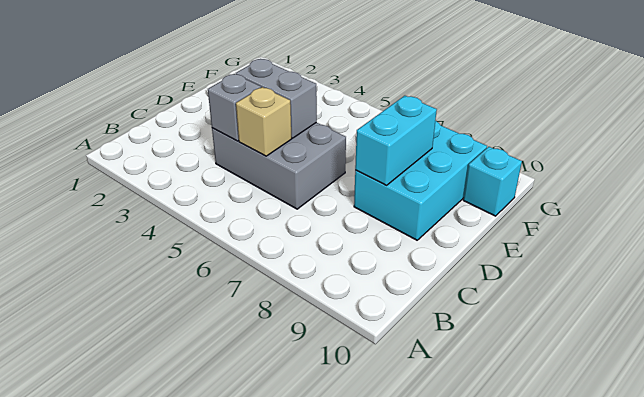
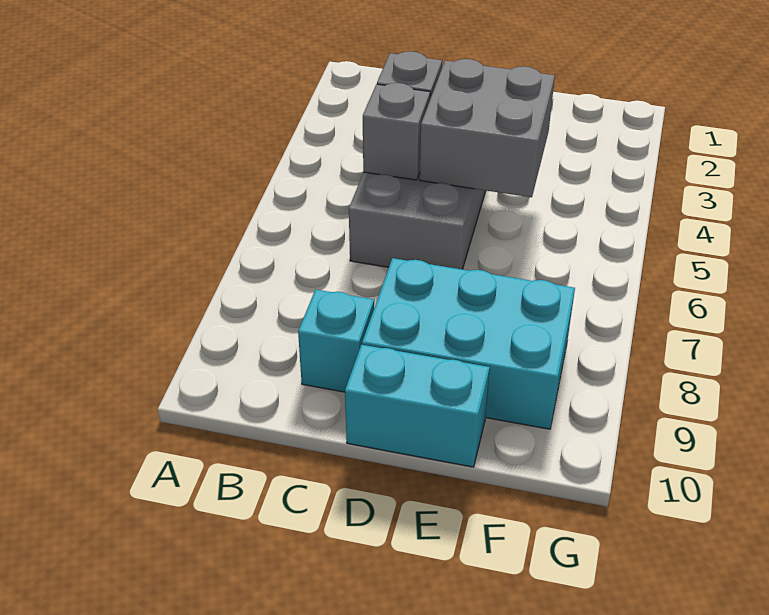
tan 1x1 brick [236,87,292,156] -> grey 1x1 brick [363,83,430,180]
grey 1x2 brick [236,59,317,138] -> grey 2x2 brick [420,59,555,197]
cyan 1x2 brick [355,96,437,185] -> cyan 1x2 brick moved to [345,345,490,467]
cyan 1x1 brick [463,147,522,216] -> cyan 1x1 brick moved to [298,290,374,392]

